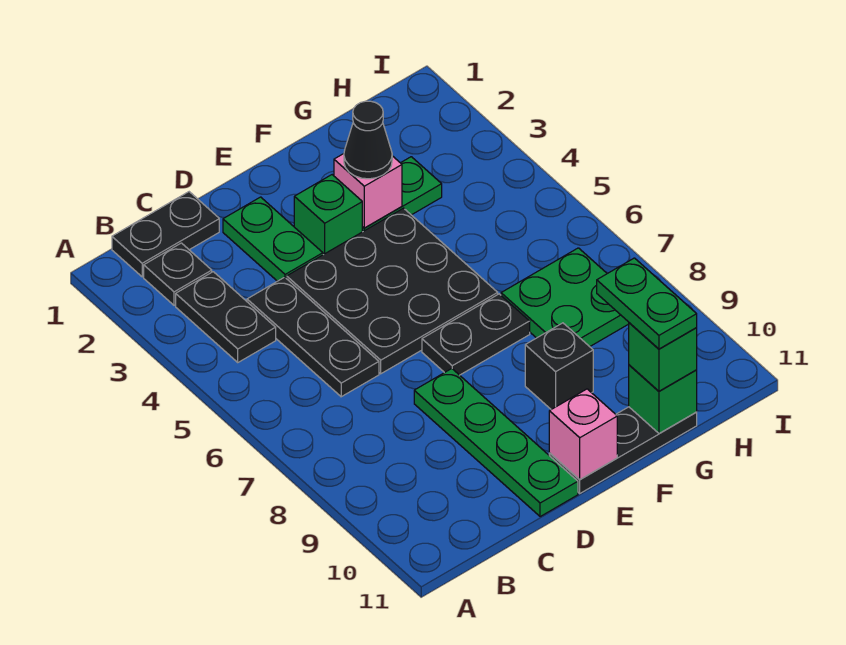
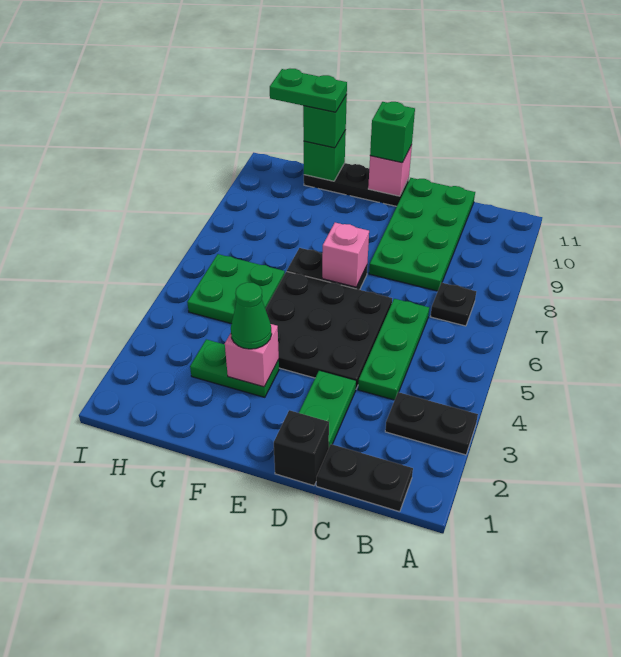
black 1x1 plate [144,243,212,305] -> black 1x1 plate moved to [430,283,476,326]
black 1x2 plate [176,272,276,362] -> black 1x2 plate turned to [385,392,478,455]
black 1x3 plate [247,277,379,397] -> green 1x3 plate [358,299,429,400]
green 1x4 plate [414,369,578,517] -> green 2x4 plate [369,178,475,291]
green 1x1 brick [294,175,362,255] -> green 1x1 brick moved to [370,102,415,163]
none -> pink 1x1 brick [322,223,369,287]
black 1x1 cone [344,101,392,179] -> green 1x1 cone [231,282,272,349]
black 1x1 brick [525,323,593,409] -> black 1x1 brick moved to [274,410,329,486]
green 2x2 plate [501,248,629,347] -> green 2x2 plate moved to [187,254,285,324]
green 1x2 plate [597,258,697,349] -> green 1x2 plate turned to [270,69,347,112]

